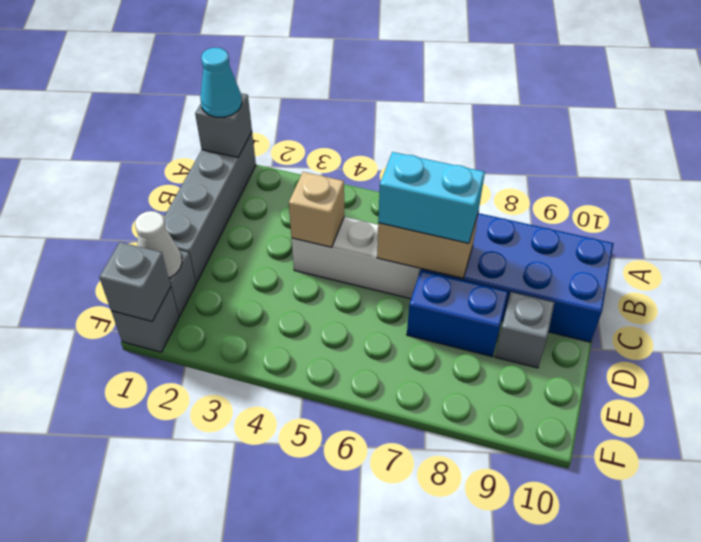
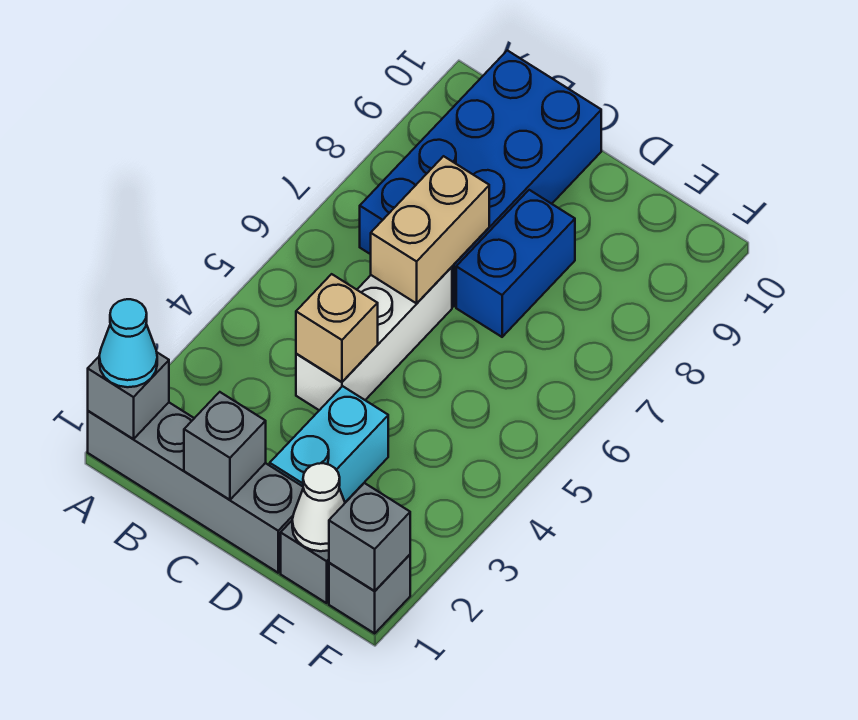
cyan 1x2 brick [378,152,485,243] -> cyan 1x2 brick moved to [270,386,388,502]
grey 1x1 brick [495,292,555,368] -> grey 1x1 brick moved to [184,392,266,500]

